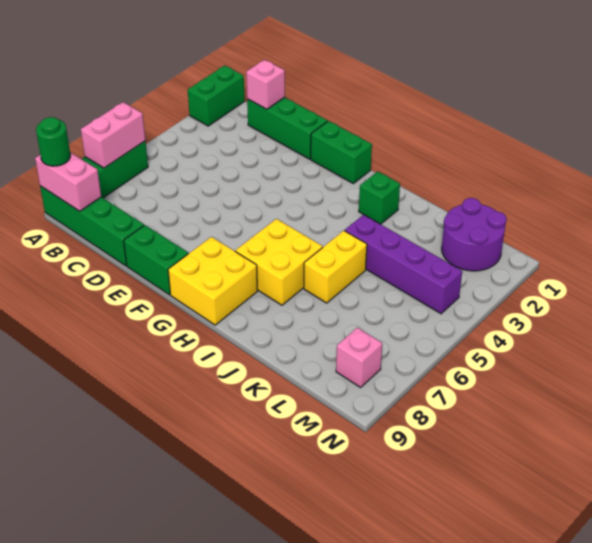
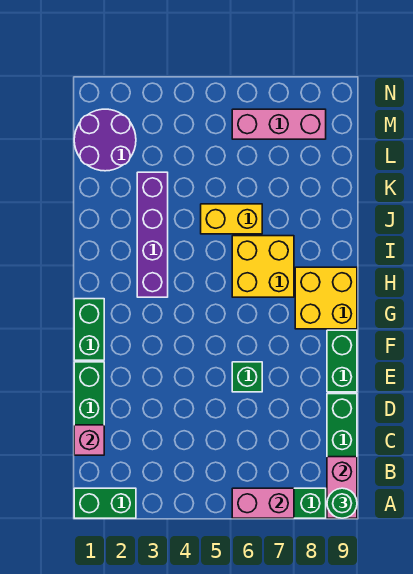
green 1x1 brick [359,171,400,224] -> green 1x1 brick moved to [232,362,262,392]
purple 1x4 brick [345,215,462,314] -> purple 1x4 brick moved to [137,172,168,297]
pink 1x1 brick [336,328,382,387] -> pink 1x3 brick [232,109,326,139]

